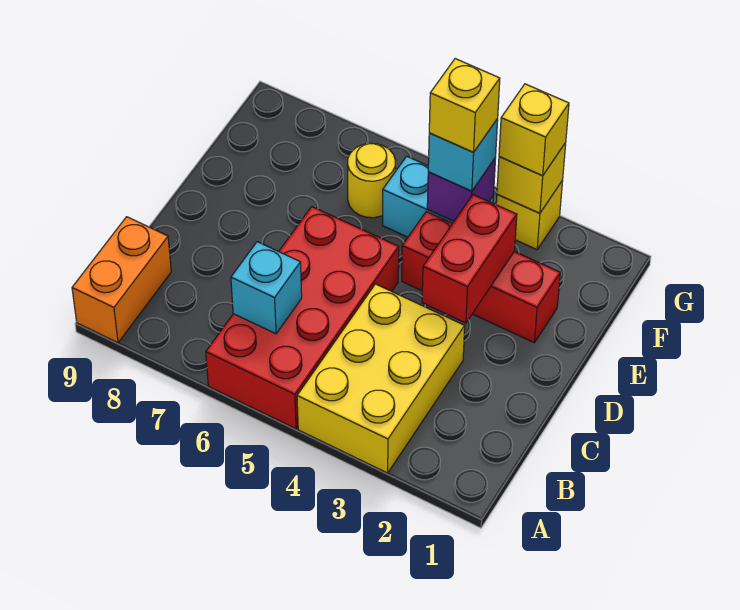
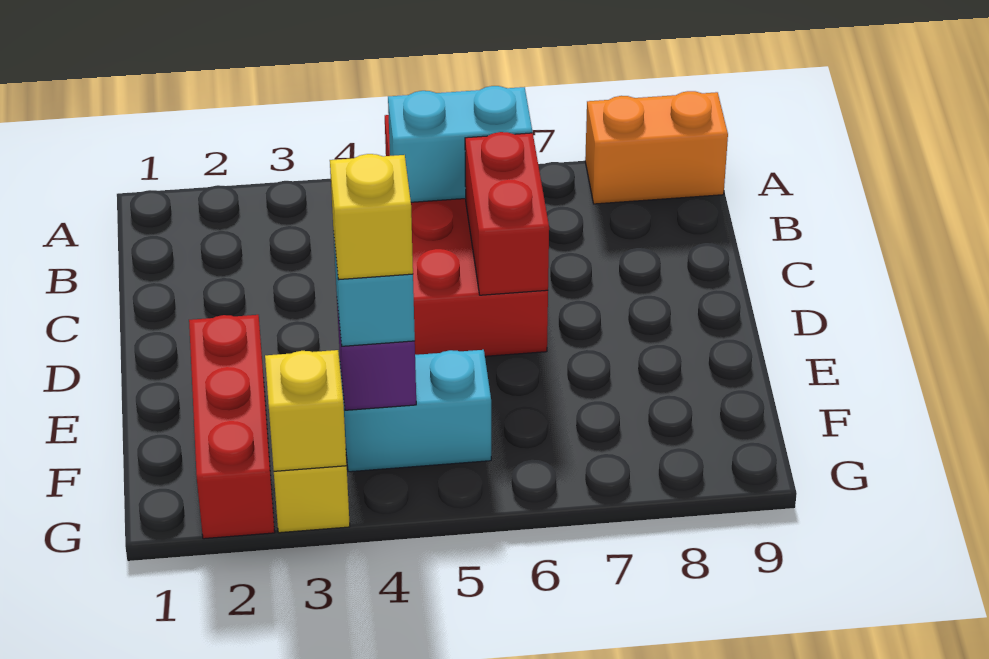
yellow 2x3 brick [297,284,465,473] -> none
orange 1x2 brick [72,217,171,343] -> orange 1x2 brick turned to [585,91,728,204]
cyan 1x1 brick [231,242,302,334] -> cyan 1x2 brick [388,86,532,202]
red 1x2 brick [422,195,517,323] -> red 1x2 brick moved to [465,132,549,295]
red 1x3 brick [402,212,560,342] -> red 1x3 brick turned to [189,315,275,539]
yellow 1x1 round brick [347,143,396,218] -> none
yellow 1x1 brick [499,84,569,175] -> none

